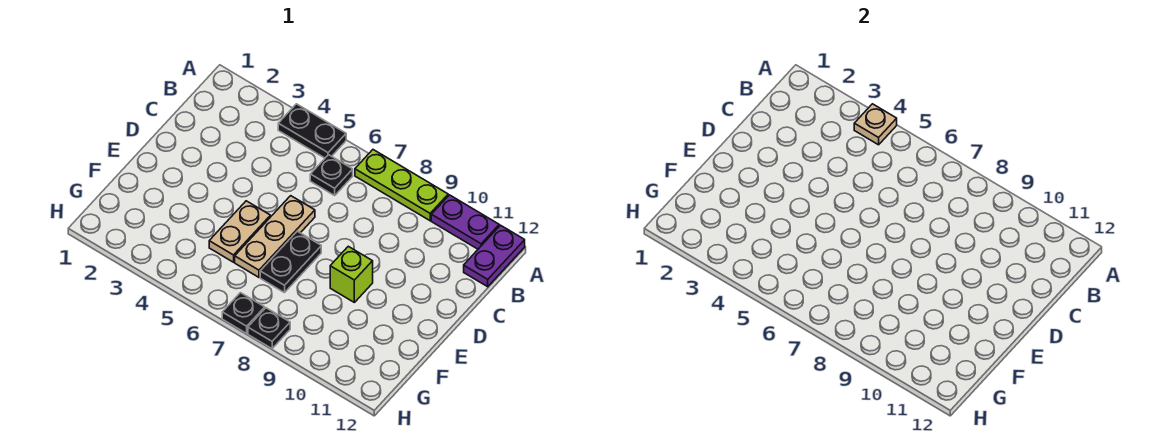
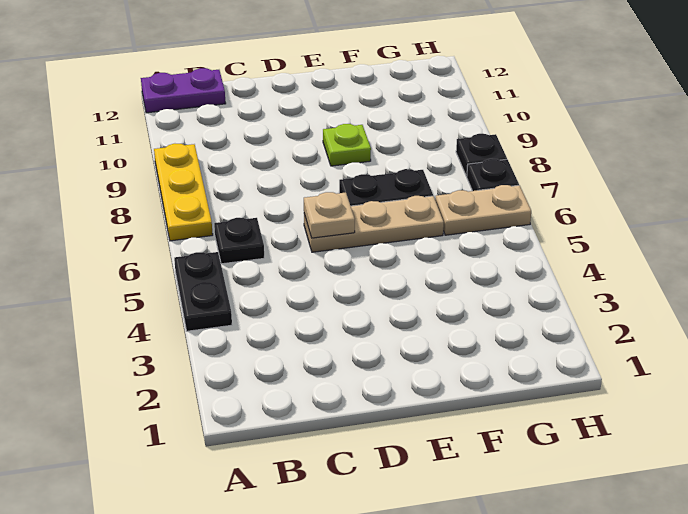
tan 1x1 plate [854,104,897,145] -> tan 1x1 plate moved to [304,192,355,238]
lime 1x3 plate [355,150,448,221] -> yellow 1x3 plate [154,144,213,241]
purple 1x2 plate [431,195,499,249] -> none
tan 1x2 plate [209,201,270,262] -> tan 1x2 plate moved to [435,185,531,235]
lime 1x1 brick [330,246,373,302] -> lime 1x1 plate [323,124,371,166]

